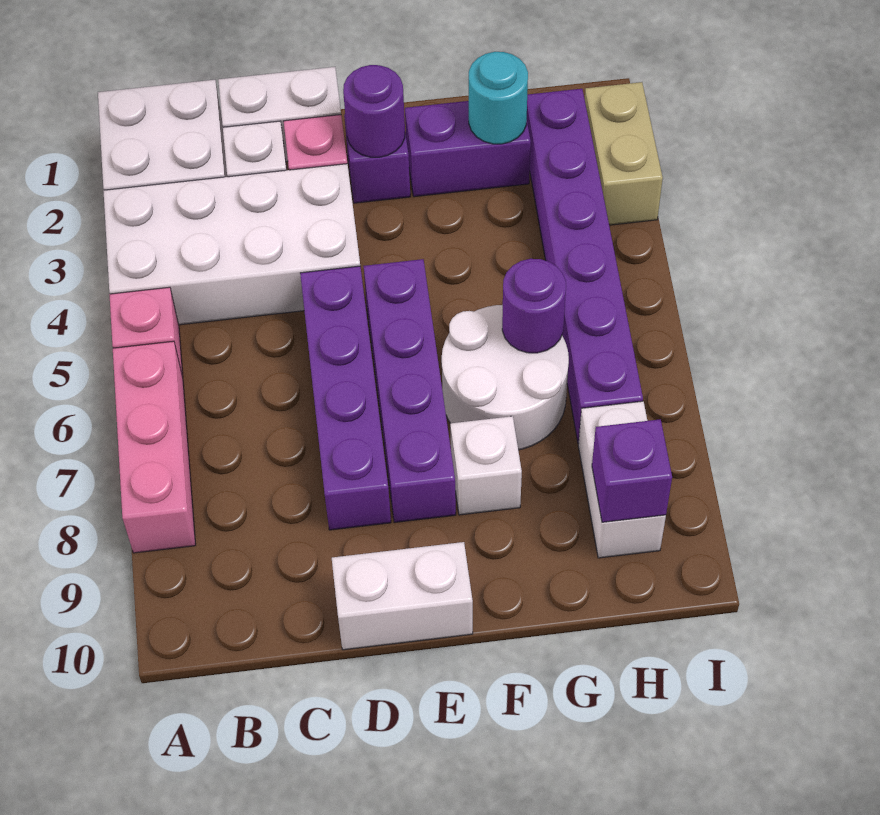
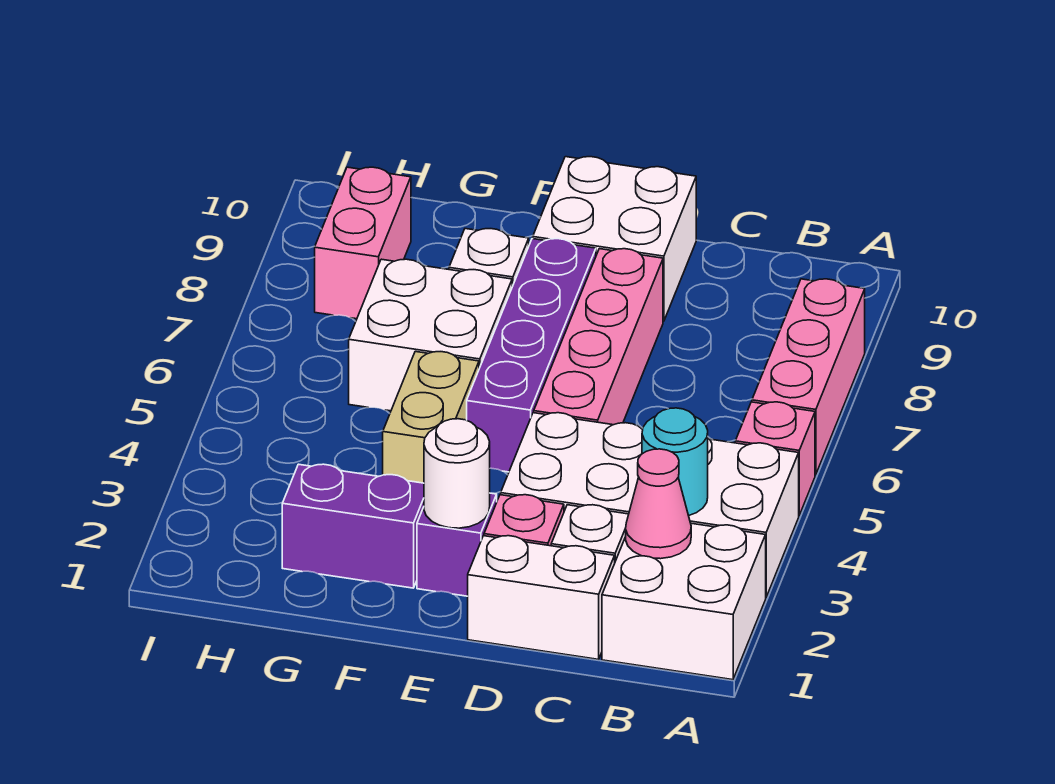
none -> pink 1x1 cone [626,449,691,559]
purple 1x4 brick [300,266,391,530] -> pink 1x4 brick [534,249,663,425]
white 1x2 brick [332,542,473,650] -> white 2x2 brick [533,157,696,321]
purple 1x1 round brick [343,65,405,157] -> white 1x1 round brick [424,419,490,528]
white 2x2 round brick [442,305,569,450] -> white 2x2 brick [349,259,512,411]
cyan 1x1 round brick [469,52,528,144] -> cyan 1x1 round brick moved to [642,408,708,516]
purple 1x1 round brick [502,259,566,353] -> none
purple 1x6 brick [527,89,643,443] -> none
white 1x2 brick [578,401,666,558] -> pink 1x2 brick [315,167,411,319]
purple 1x1 brick [592,419,672,522] -> none
tan 1x2 brick [585,82,663,225] -> tan 1x2 brick moved to [383,351,479,483]

